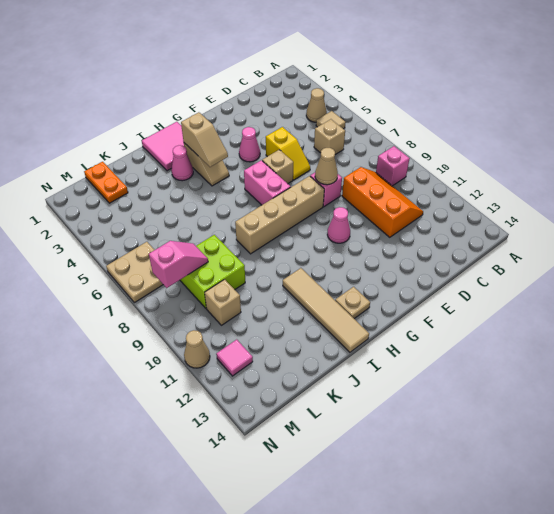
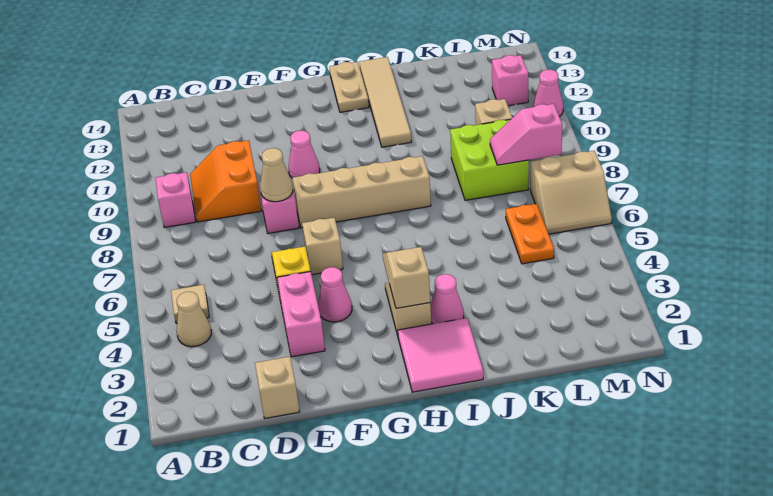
tan 1x1 brick [314,119,345,155] -> tan 1x1 brick moved to [255,357,300,418]
orange 2x3 slope [342,167,423,237] -> orange 2x2 slope [190,140,261,222]
pink 1x2 brick [244,160,291,205] -> pink 1x2 brick moved to [277,272,325,357]
tan 1x1 plate [335,287,370,319] -> tan 1x2 plate [329,62,369,112]
orange 1x2 plate [84,162,128,203] -> orange 1x2 plate moved to [506,204,554,264]
tan 2x2 plate [106,242,163,303] -> tan 2x2 slope [530,151,612,234]
pink 1x1 tile [216,339,253,376] -> pink 1x1 brick [492,55,528,106]
tan 1x1 cone [184,330,210,368] -> pink 1x1 cone [533,70,563,117]

